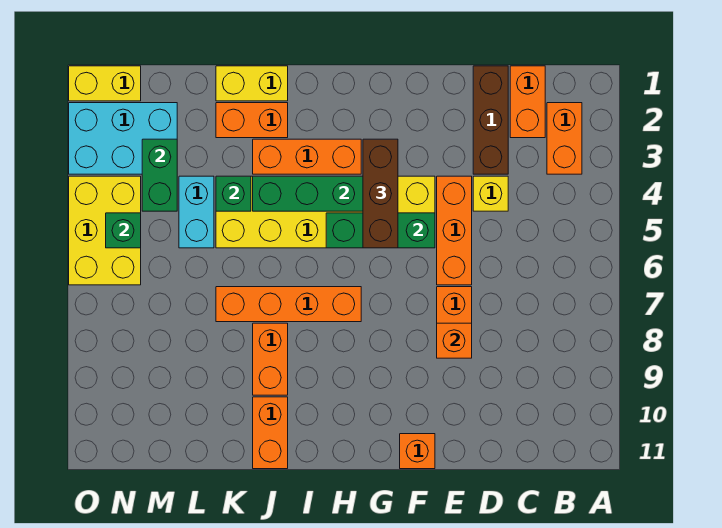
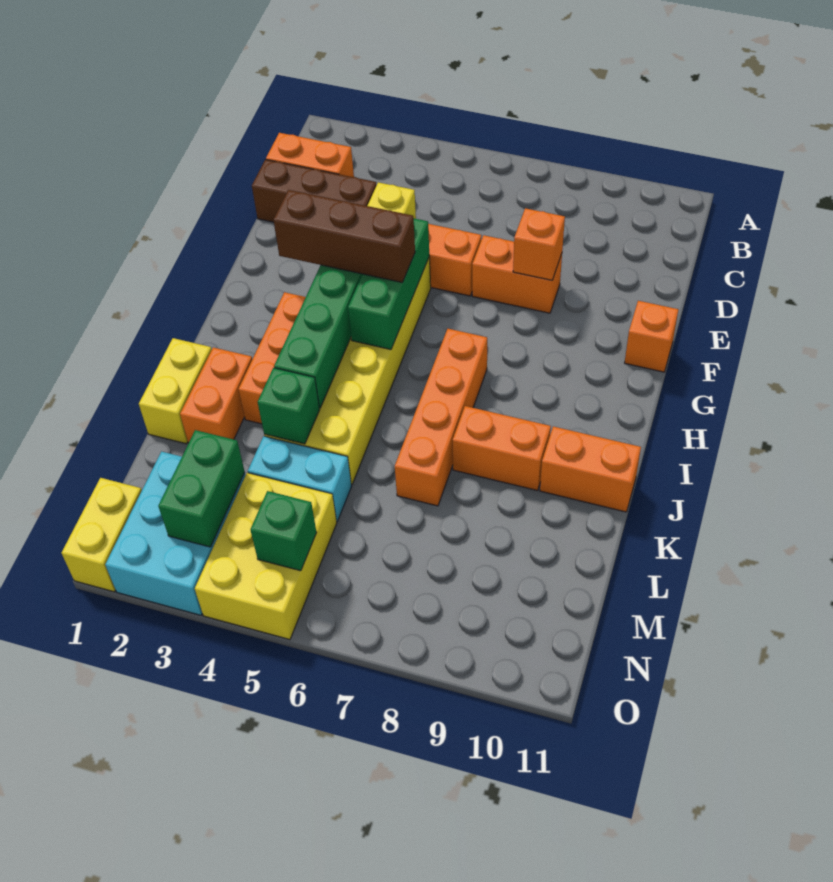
orange 1x2 brick [547,103,582,174] -> none
green 1x2 brick [142,139,177,211] -> green 1x2 brick turned to [158,430,245,547]
yellow 2x3 brick [69,176,141,285] -> yellow 2x3 brick turned to [195,473,337,640]

